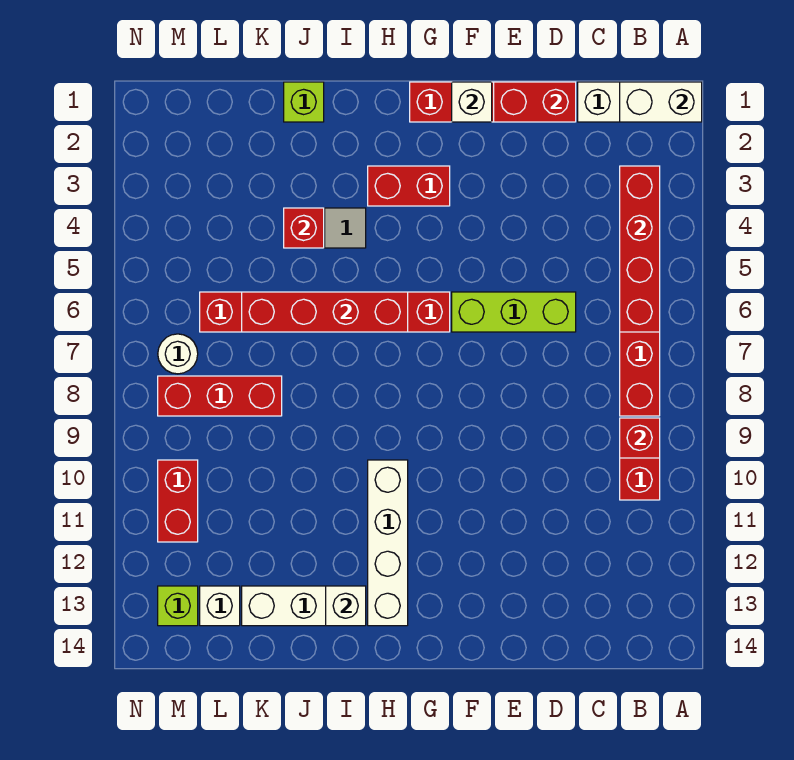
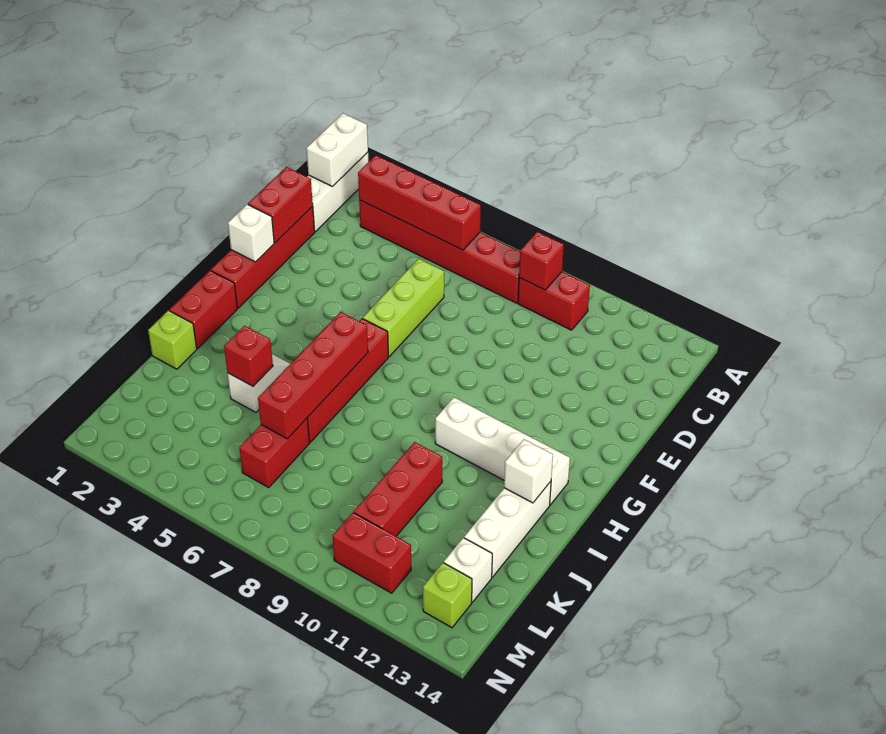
red 1x2 brick [368,166,450,206] -> red 1x2 brick moved to [170,271,237,348]
red 1x3 brick [158,376,282,416] -> red 1x3 brick moved to [354,442,442,536]
white 1x1 round brick [158,334,198,374] -> none

